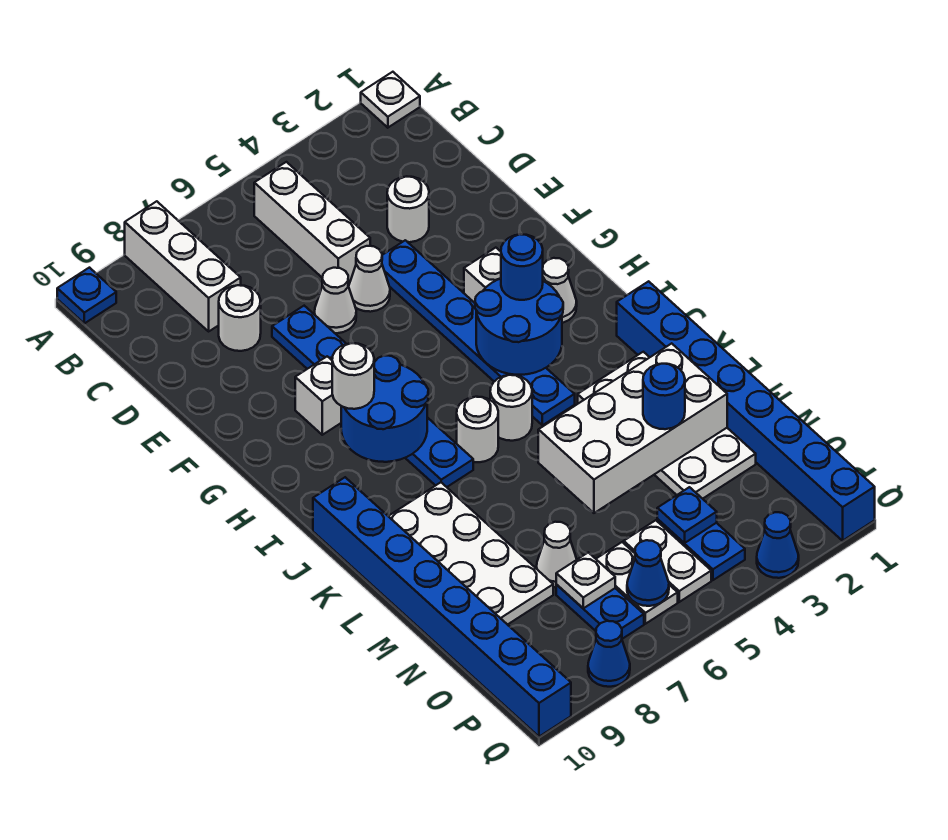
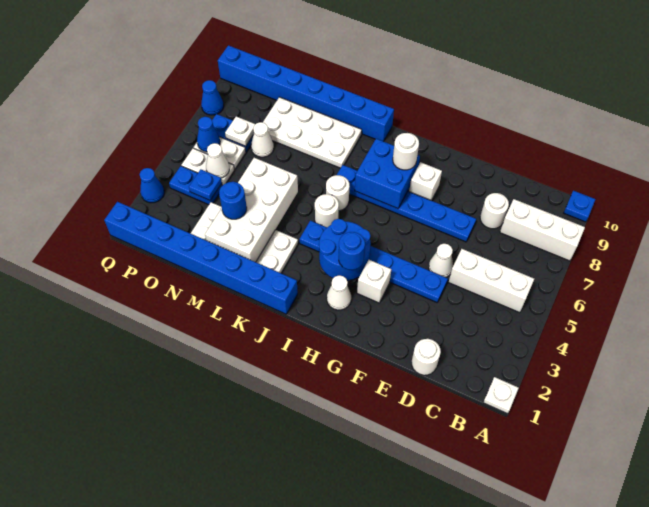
white 1x1 round brick [387,177,429,242] -> white 1x1 round brick moved to [412,339,441,375]
white 1x1 cone [314,268,356,333] -> white 1x1 cone moved to [206,143,229,178]
blue 2x2 round brick [341,356,428,462] -> blue 2x2 brick [355,139,420,209]

